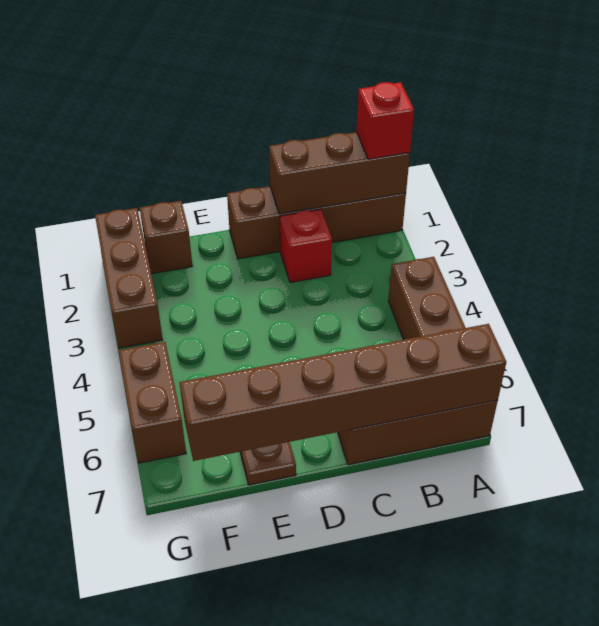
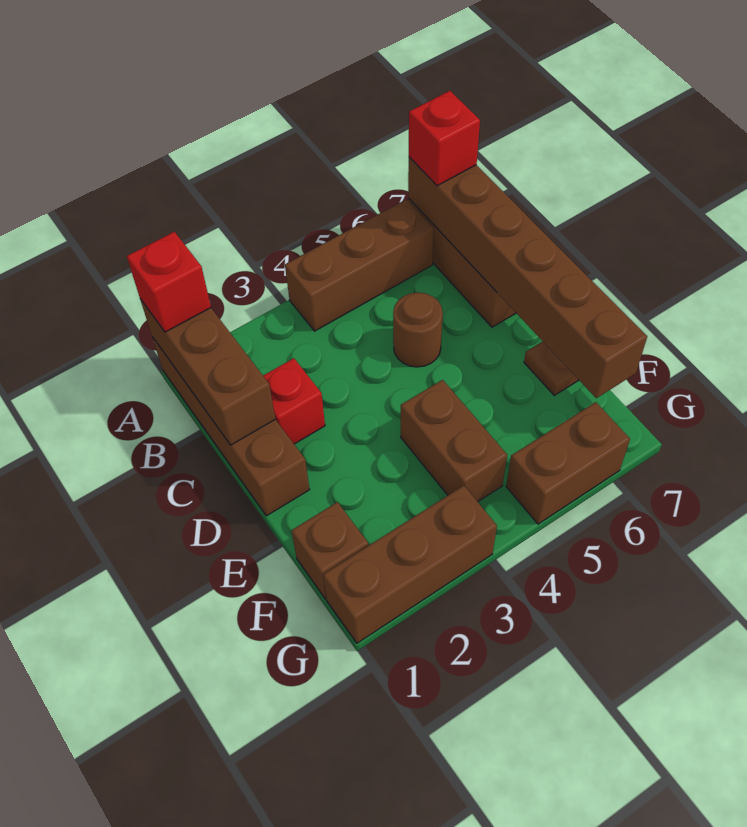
none -> red 1x1 brick [409,91,480,186]
none -> brown 1x1 round brick [393,293,443,367]
none -> brown 1x2 brick [401,380,507,502]

